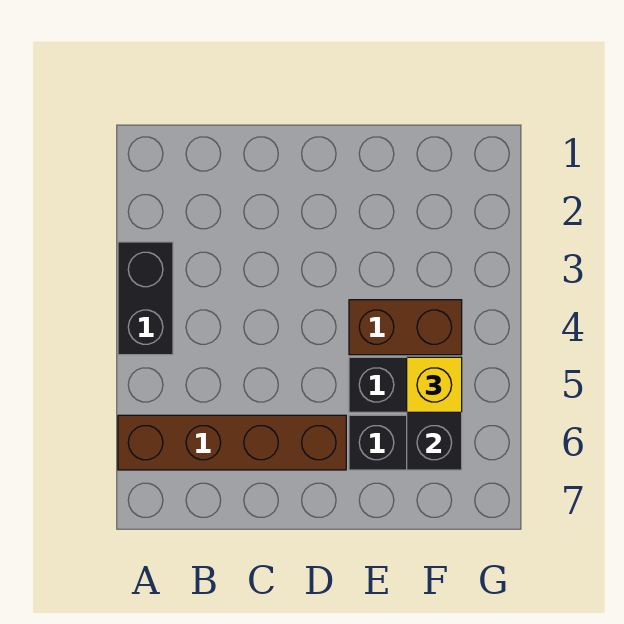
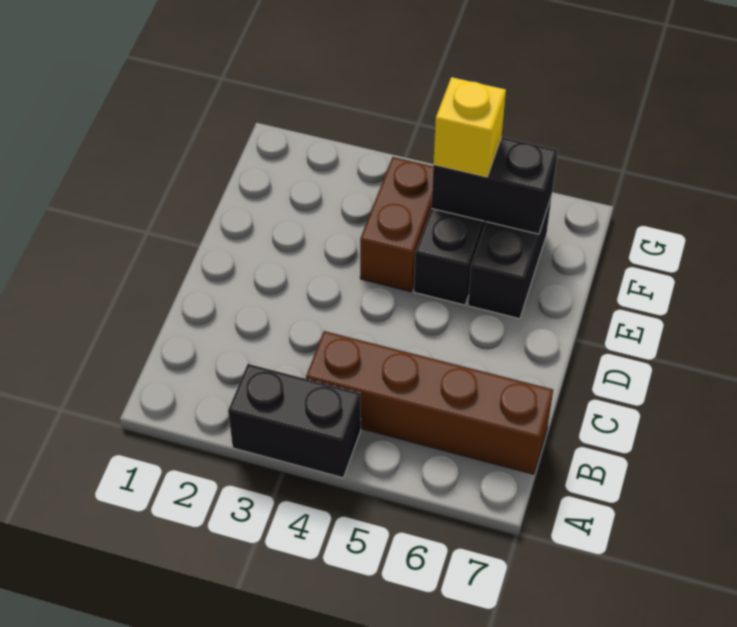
brown 1x4 brick [118,415,346,470] -> brown 1x4 brick turned to [306,331,553,474]

